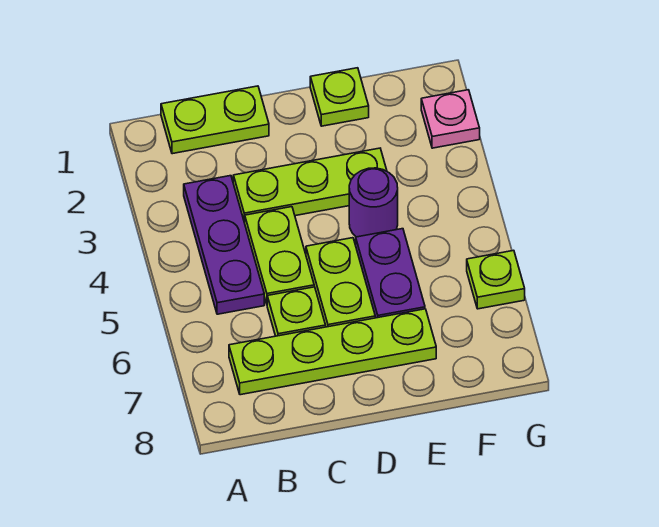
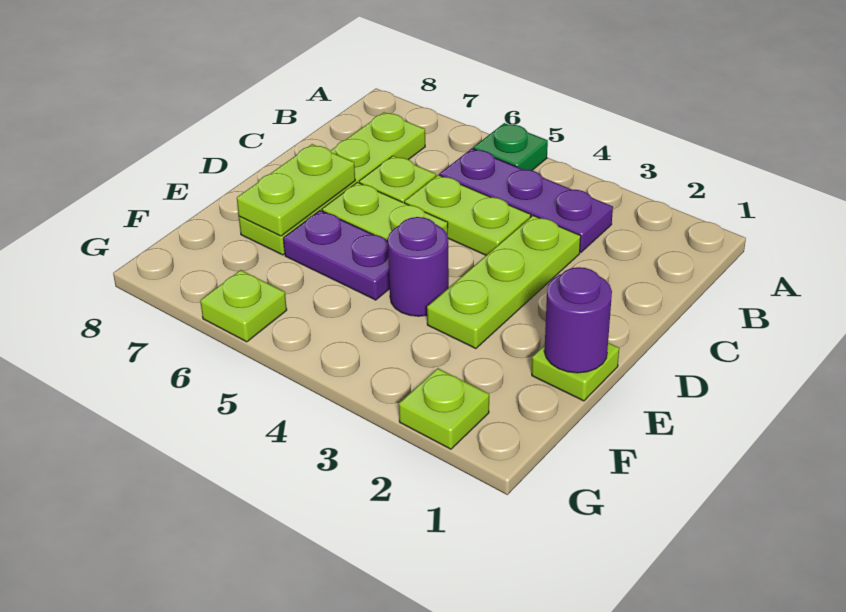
none -> green 1x1 plate [473,123,548,170]
lime 1x2 plate [161,86,269,154] -> lime 1x2 plate moved to [237,144,355,236]
none -> purple 1x1 round brick [544,267,612,373]
pink 1x1 plate [421,90,480,148] -> lime 1x1 plate [399,368,489,449]

